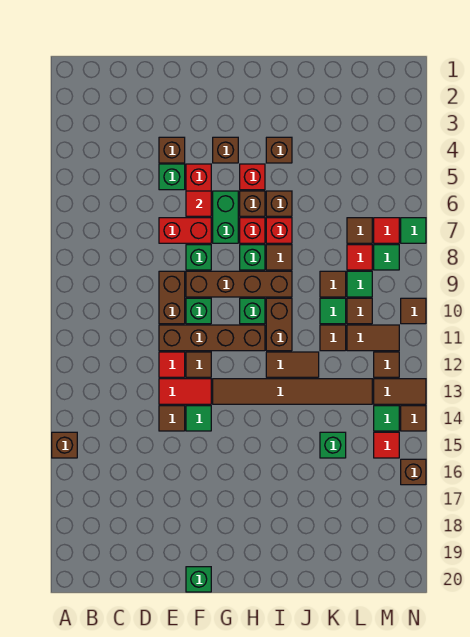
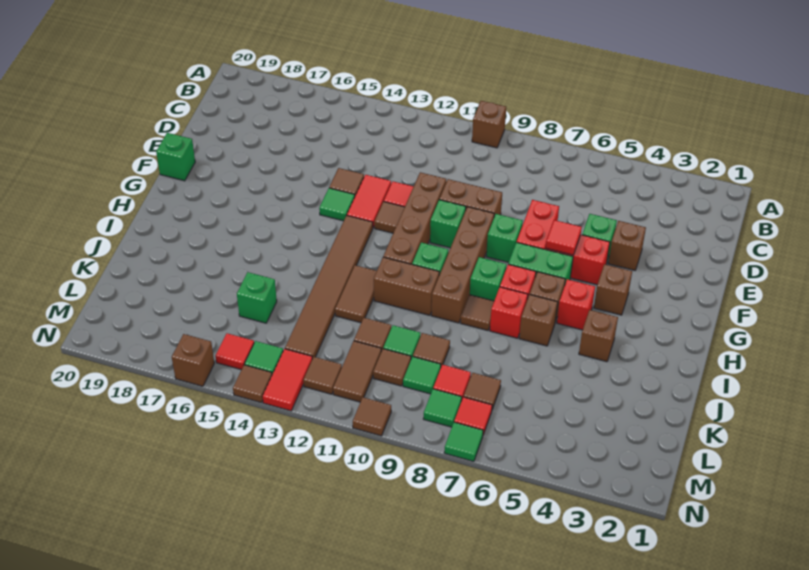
brown 1x1 brick [52,432,77,458] -> brown 1x1 brick moved to [472,101,506,148]
brown 1x2 tile [374,379,426,404] -> red 1x2 tile [262,349,312,411]

